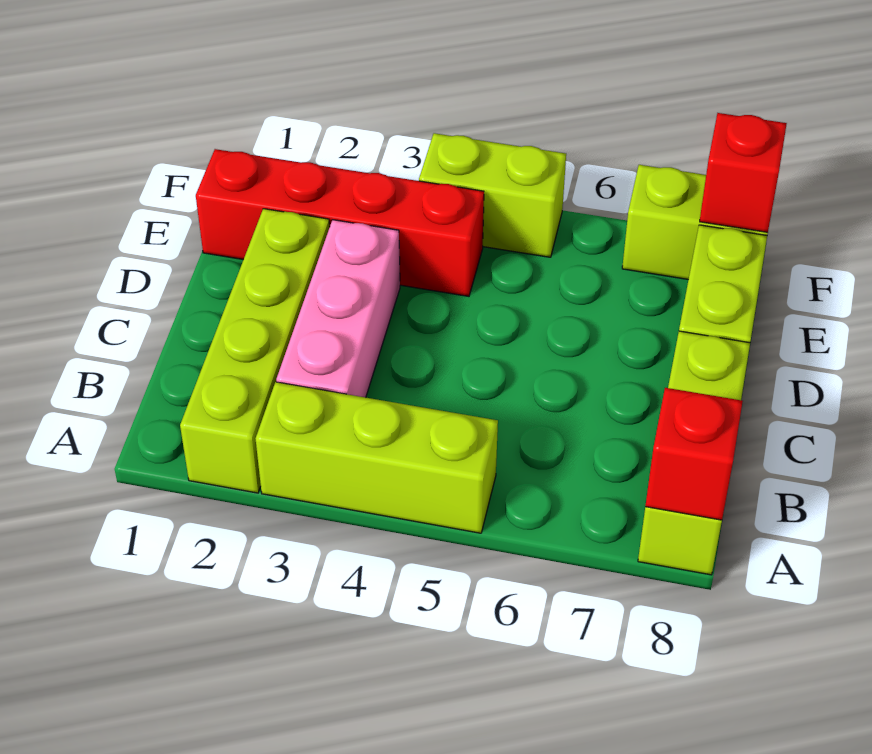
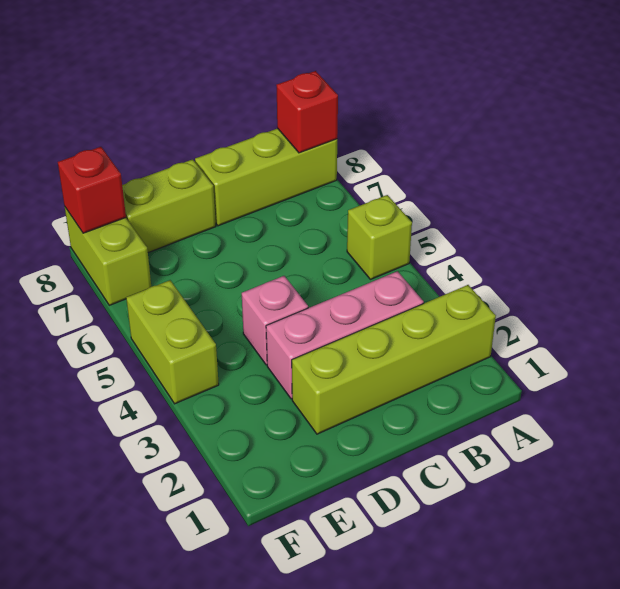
lime 1x3 brick [255,382,498,533] -> lime 1x1 brick [347,195,412,279]
none -> pink 1x1 brick [242,276,308,365]
red 1x4 brick [196,149,484,296] -> none

